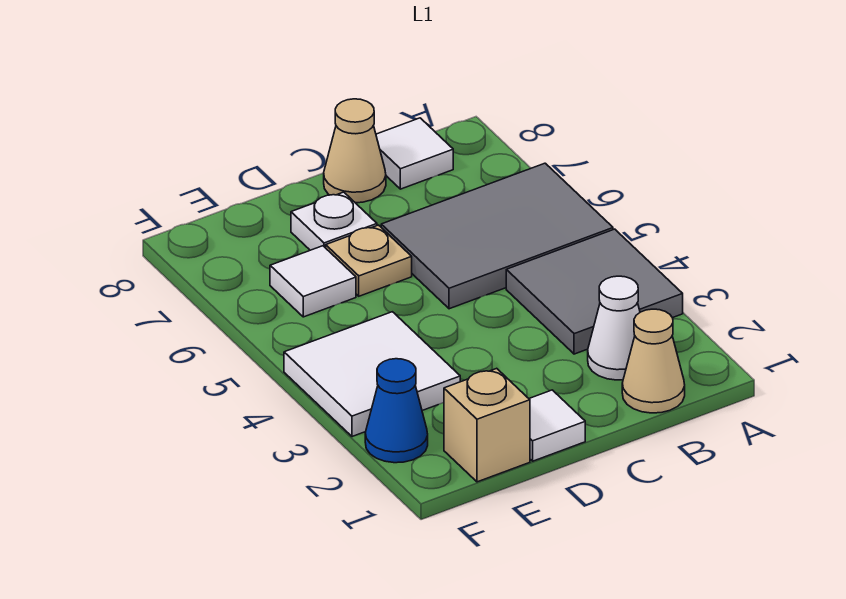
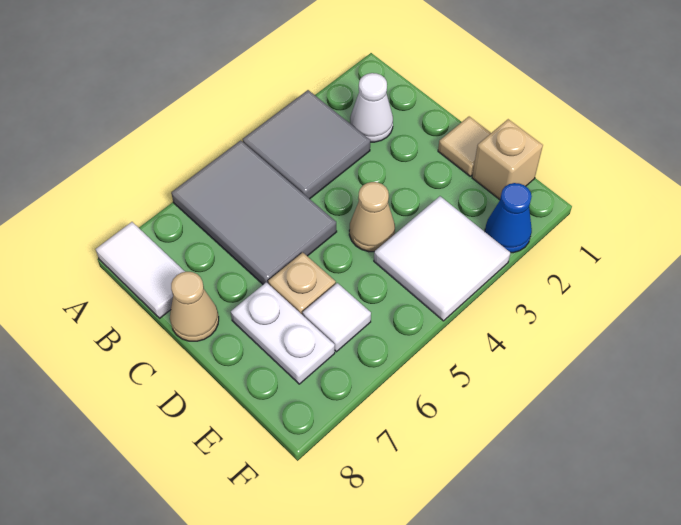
tan 1x1 cone [622,309,685,413] -> tan 1x1 cone moved to [349,182,395,252]
white 1x1 tile [376,118,453,189] -> white 1x2 tile [96,222,185,318]
white 1x1 tile [529,390,585,461] -> tan 1x1 tile [438,117,491,176]
white 1x1 plate [291,192,377,250] -> white 1x2 plate [231,282,335,384]

